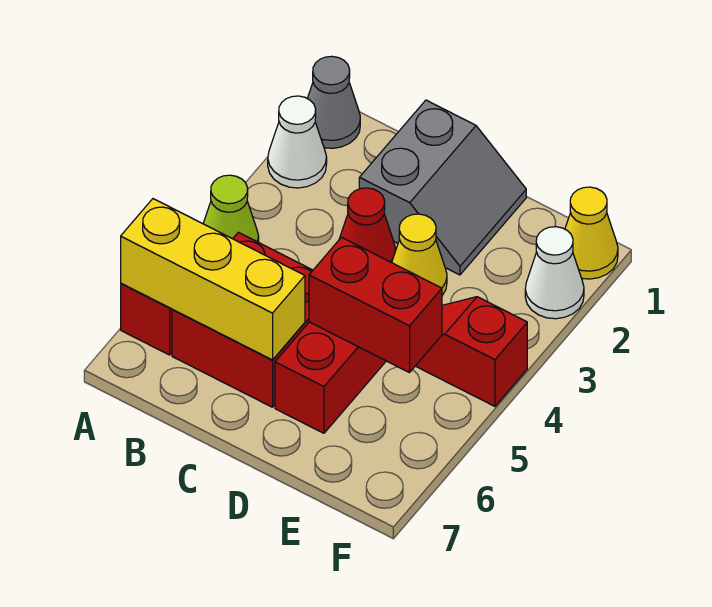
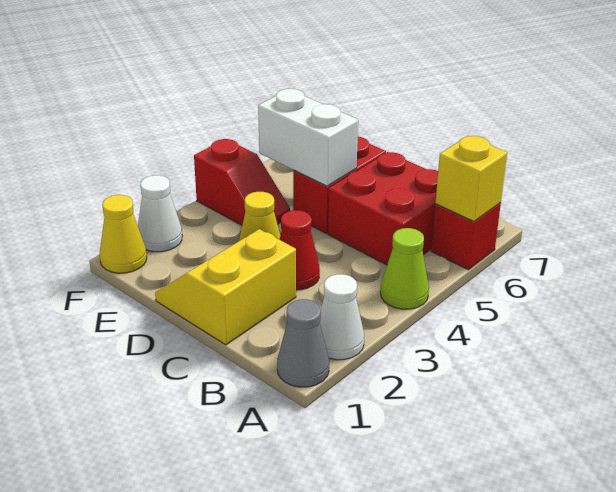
yellow 1x3 brick [121,199,305,360] -> yellow 1x1 brick [435,136,507,222]
grey 2x2 slope [359,100,526,275] -> yellow 2x2 slope [155,229,296,345]
red 1x2 brick [309,237,442,373] -> white 1x2 brick [258,89,358,186]

